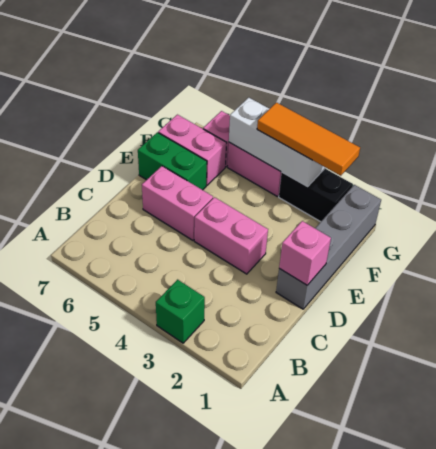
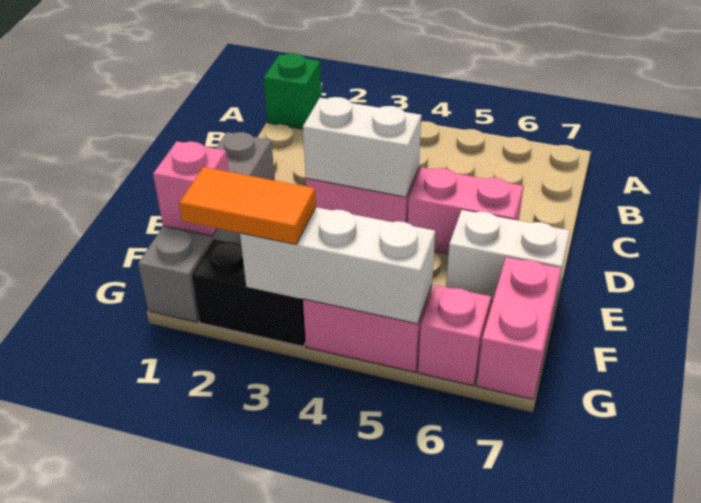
green 1x1 brick [156,280,205,343] -> green 1x1 brick moved to [264,53,322,129]
pink 1x1 brick [279,221,331,285] -> pink 1x1 brick moved to [153,141,229,236]
none -> white 1x2 brick [303,97,421,197]
green 1x2 brick [138,132,207,190] -> white 1x2 brick [446,210,570,307]
pink 1x2 brick [158,115,226,185] -> pink 1x2 brick turned to [477,257,561,399]
orange 1x3 tile [257,103,360,176] -> orange 1x2 tile [179,167,316,244]

